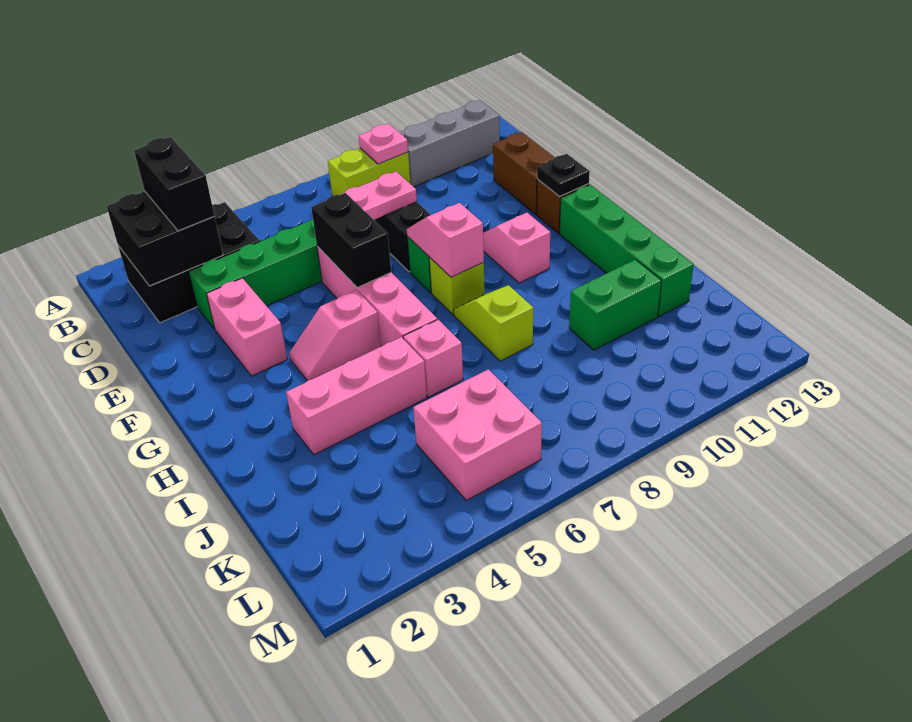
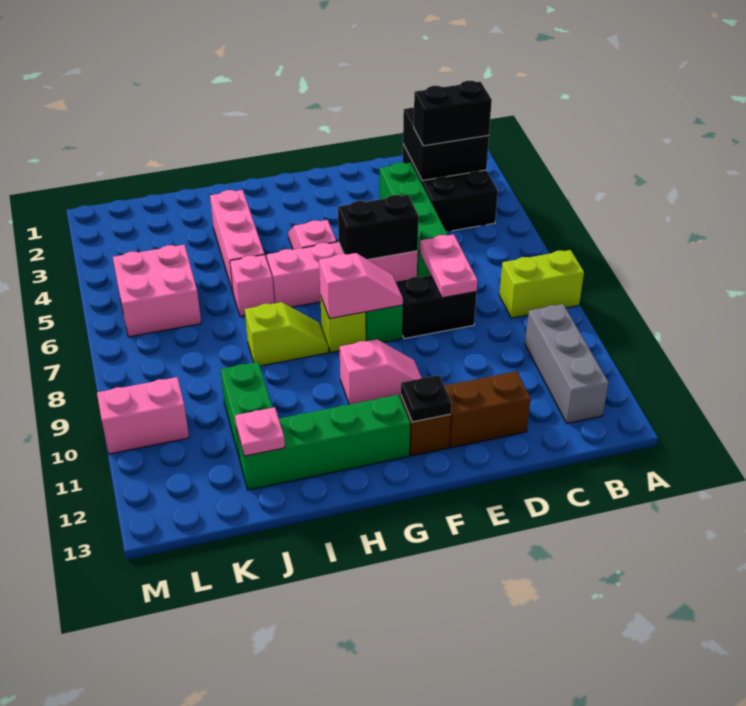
lime 1x2 brick [328,148,411,196] -> lime 1x2 brick turned to [499,250,584,318]
pink 1x1 plate [359,124,408,164] -> pink 1x1 plate moved to [235,407,285,456]
pink 1x2 brick [207,278,287,376] -> pink 1x2 brick moved to [97,377,189,454]

